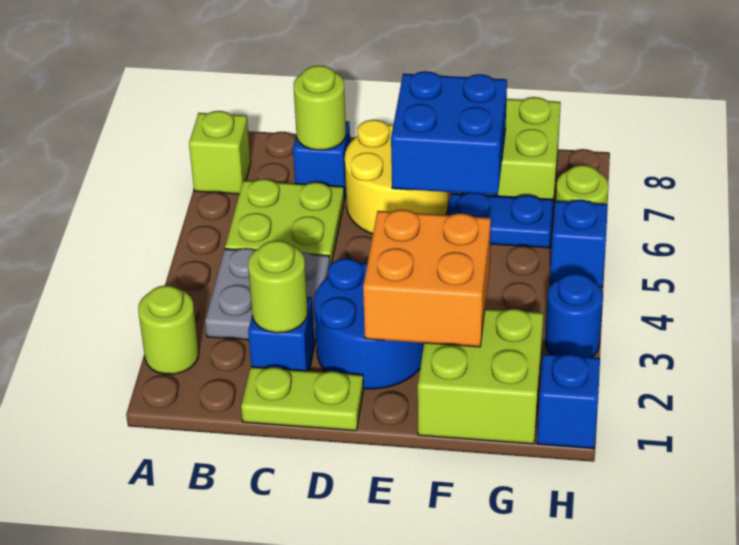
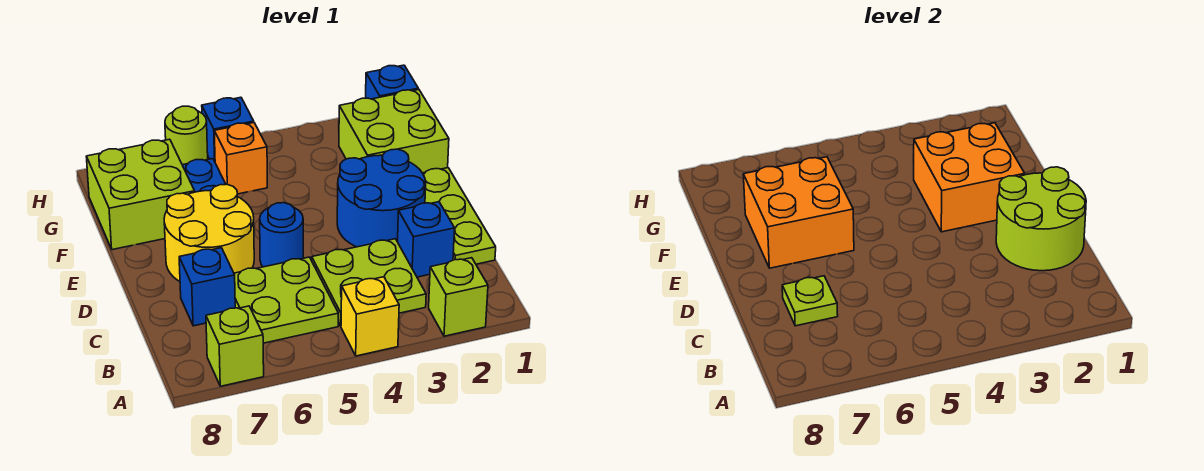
lime 1x1 round brick [138,286,199,374] -> lime 1x1 brick [429,258,488,336]
none -> yellow 1x1 brick [341,277,399,356]
grey 2x2 plate [205,248,330,345] -> lime 2x2 plate [312,239,426,326]
lime 1x2 plate [241,367,363,431] -> lime 1x3 plate [423,168,496,264]
lime 1x1 round brick [248,241,308,333] -> lime 2x2 round brick [996,167,1086,271]
lime 1x1 round brick [294,66,346,150] -> lime 1x1 plate [782,276,838,326]
blue 2x2 brick [391,71,507,195] -> orange 2x2 brick [743,157,854,268]
none -> orange 1x1 brick [214,123,267,194]
blue 1x1 round brick [545,273,603,357] -> blue 1x1 round brick moved to [260,203,303,267]

